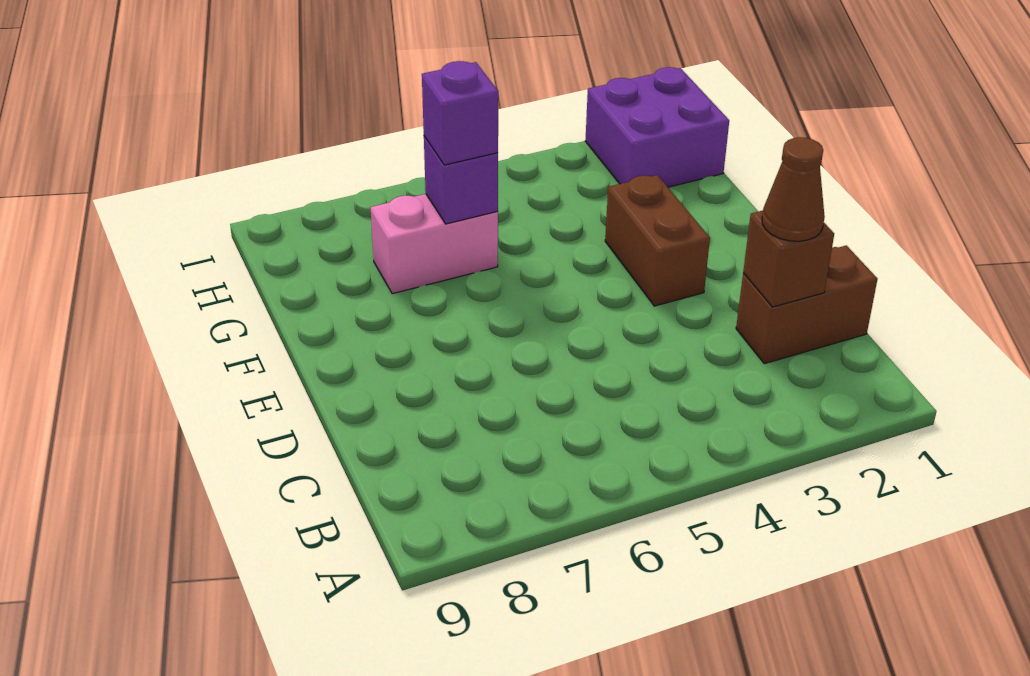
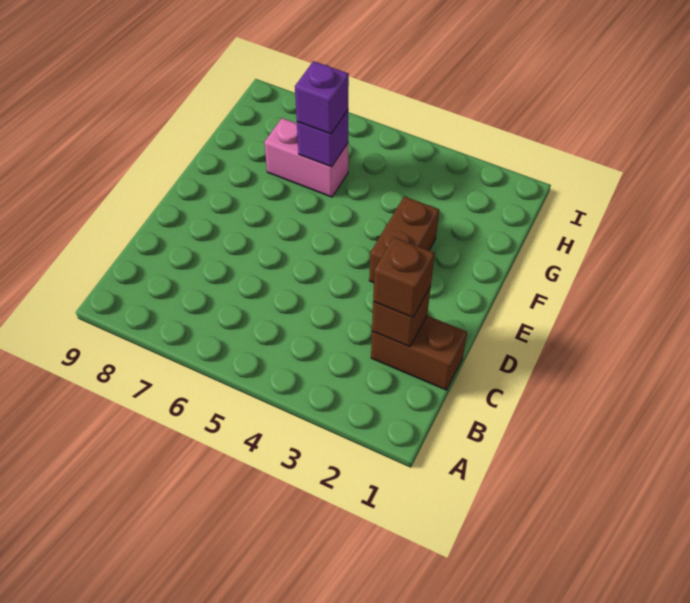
brown 1x1 cone [762,137,825,241] -> brown 1x1 brick [373,237,435,318]
purple 2x2 brick [585,67,729,187] -> none

